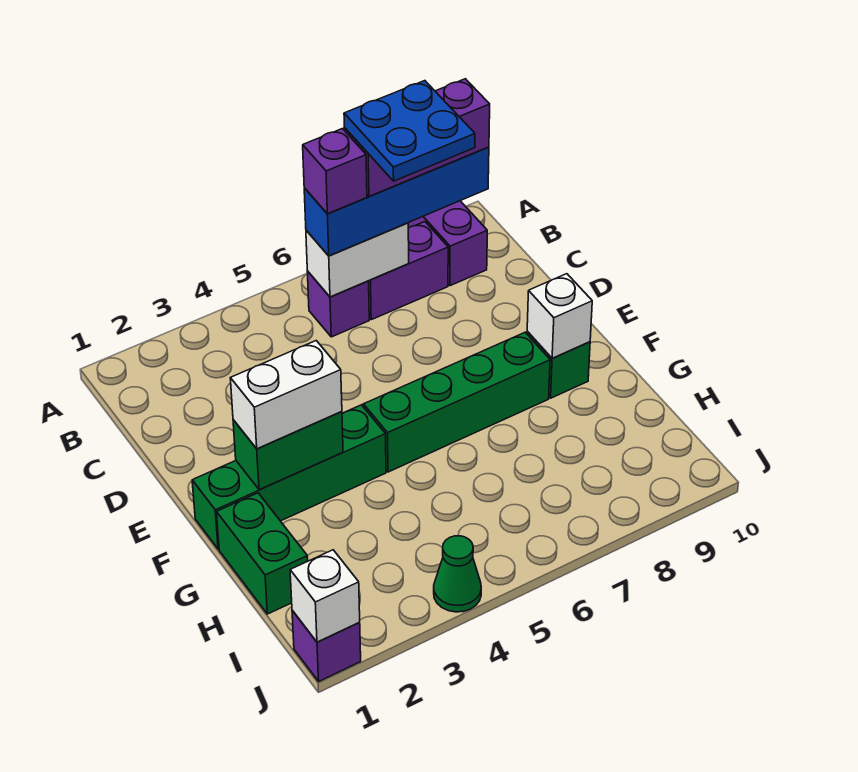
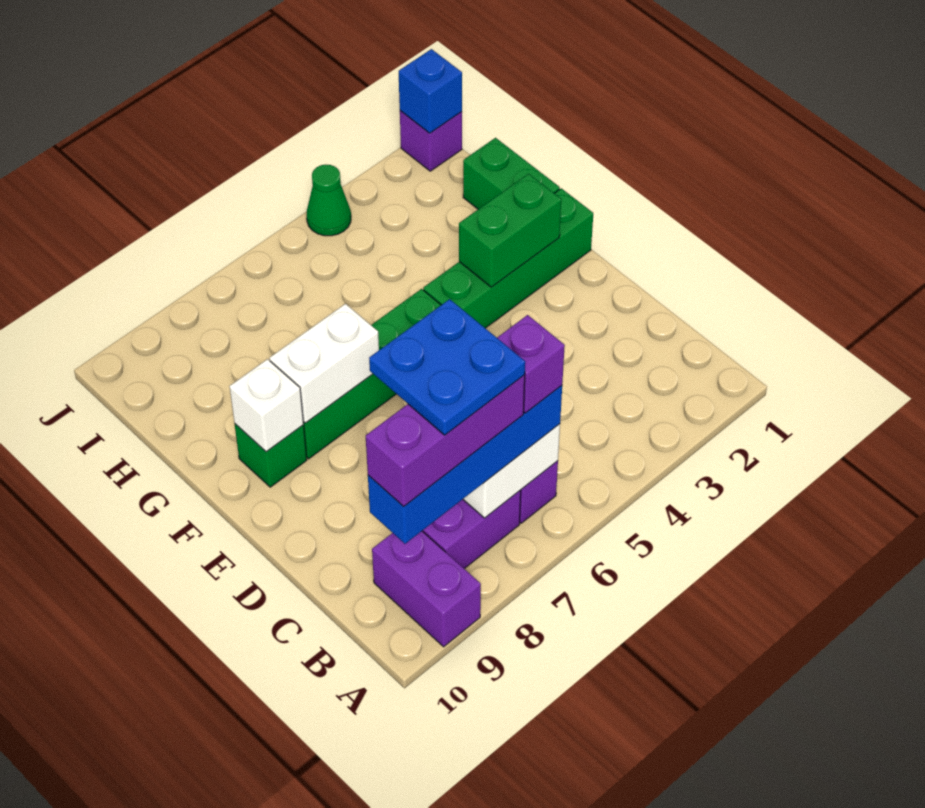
white 1x2 brick [230,341,342,449] -> white 1x2 brick moved to [270,304,379,423]
white 1x1 brick [290,550,360,642] -> blue 1x1 brick [399,49,462,133]

